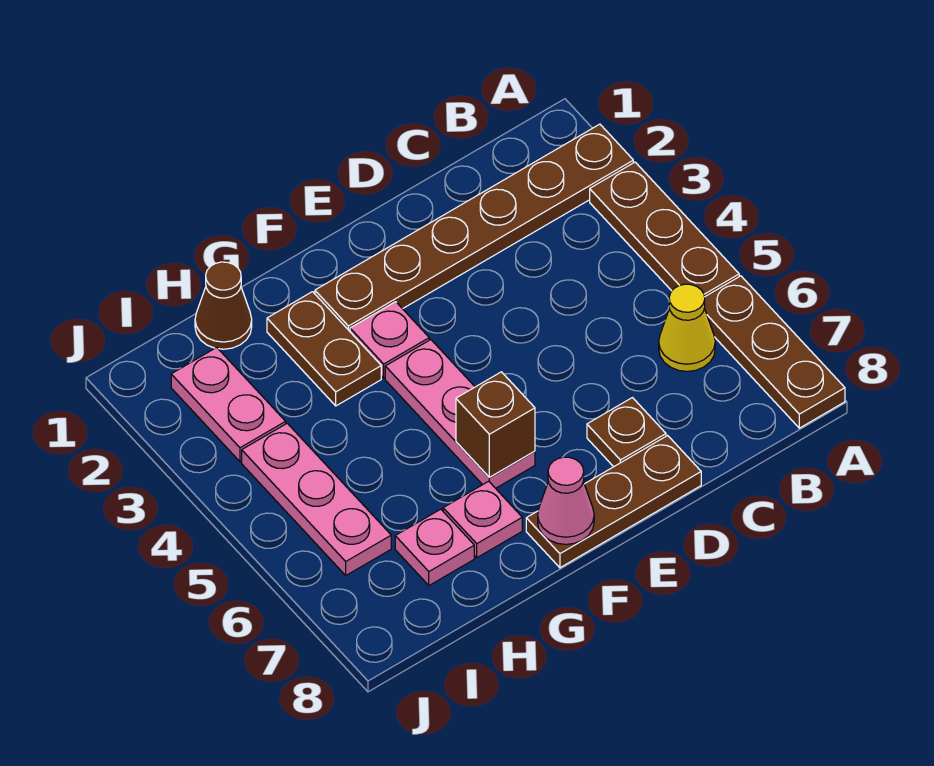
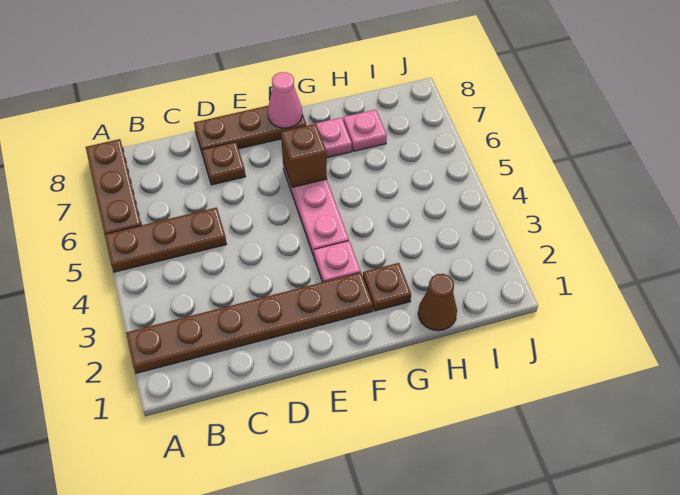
brown 1x3 plate [590,162,739,297] -> brown 1x3 plate turned to [105,207,227,272]
yellow 1x1 cone [659,284,715,371] -> none
brown 1x2 plate [267,292,381,406] -> brown 1x1 plate [363,263,411,311]
pink 1x2 plate [171,347,286,462] -> none
pink 1x3 plate [242,423,391,575] -> none

